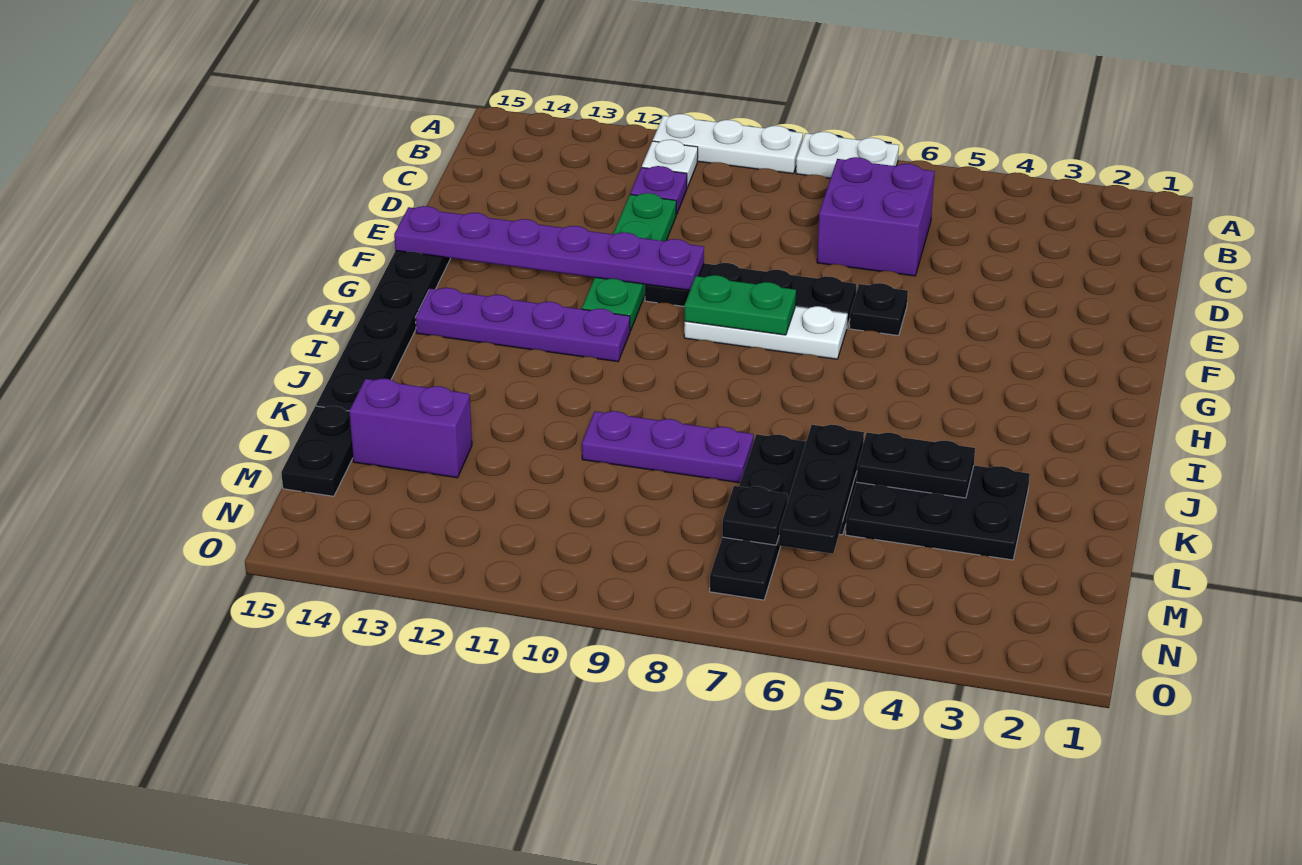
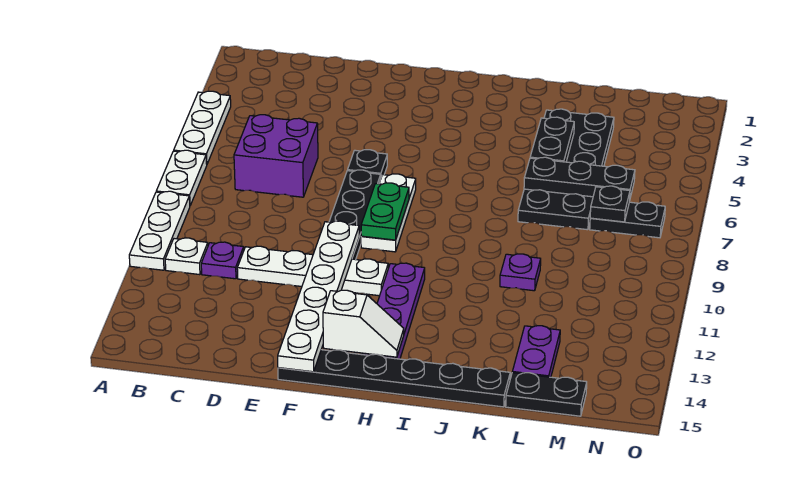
none -> white 1x3 plate [174,91,231,164]
green 1x4 plate [582,193,676,331] -> white 1x4 plate [237,246,388,296]
purple 1x6 plate [394,206,704,290] -> white 1x6 plate [278,221,359,372]
none -> white 1x2 slope [323,290,404,357]
purple 1x3 plate [582,411,754,483] -> purple 1x1 plate [500,254,541,291]
purple 1x2 brick [349,379,472,478] -> purple 1x2 plate [512,326,560,377]

